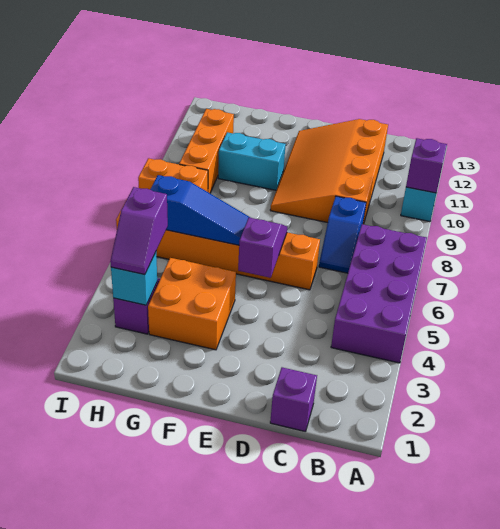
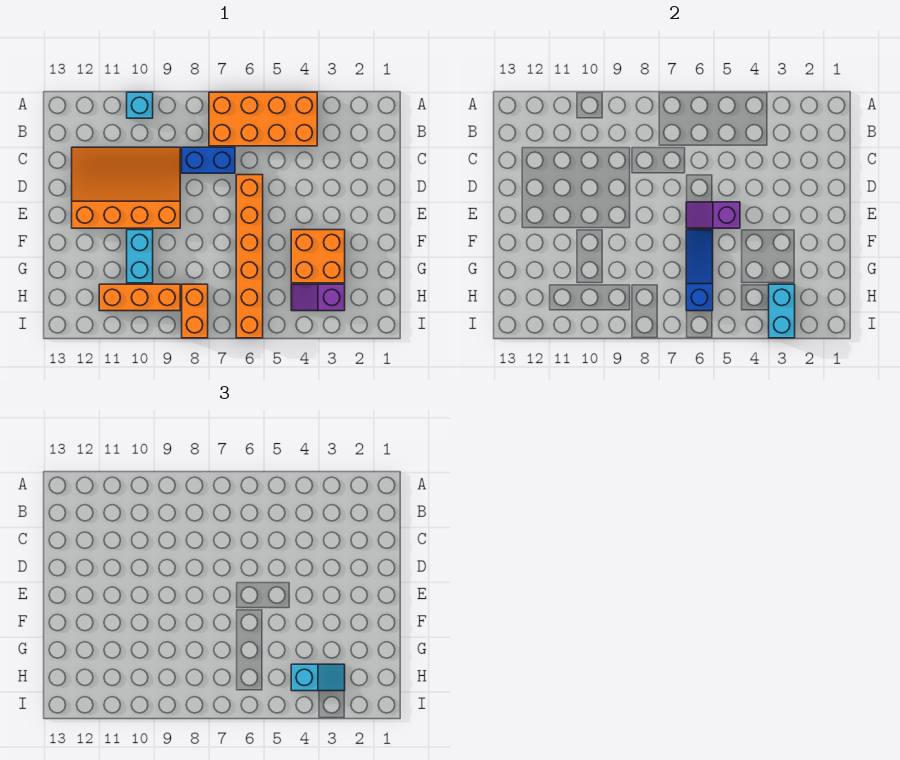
purple 2x4 brick [331,224,427,363] -> orange 2x4 brick [209,92,317,146]
purple 1x1 brick [406,138,447,193] -> none
purple 1x1 brick [270,367,317,432] -> none
blue 1x2 slope [319,196,366,273] -> blue 1x2 brick [182,147,235,173]
orange 3x4 slope [270,119,388,224] -> orange 3x4 slope turned to [72,147,180,228]
cyan 1x1 brick [111,252,157,305] -> cyan 1x2 brick [769,284,795,338]
purple 1x2 slope [110,187,168,275] -> cyan 1x2 slope [291,664,345,691]

